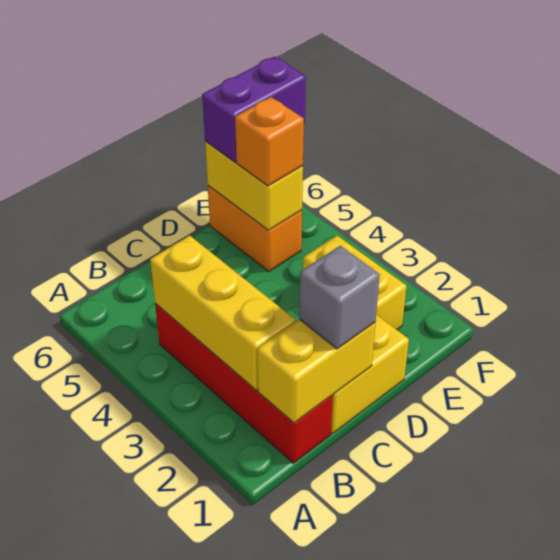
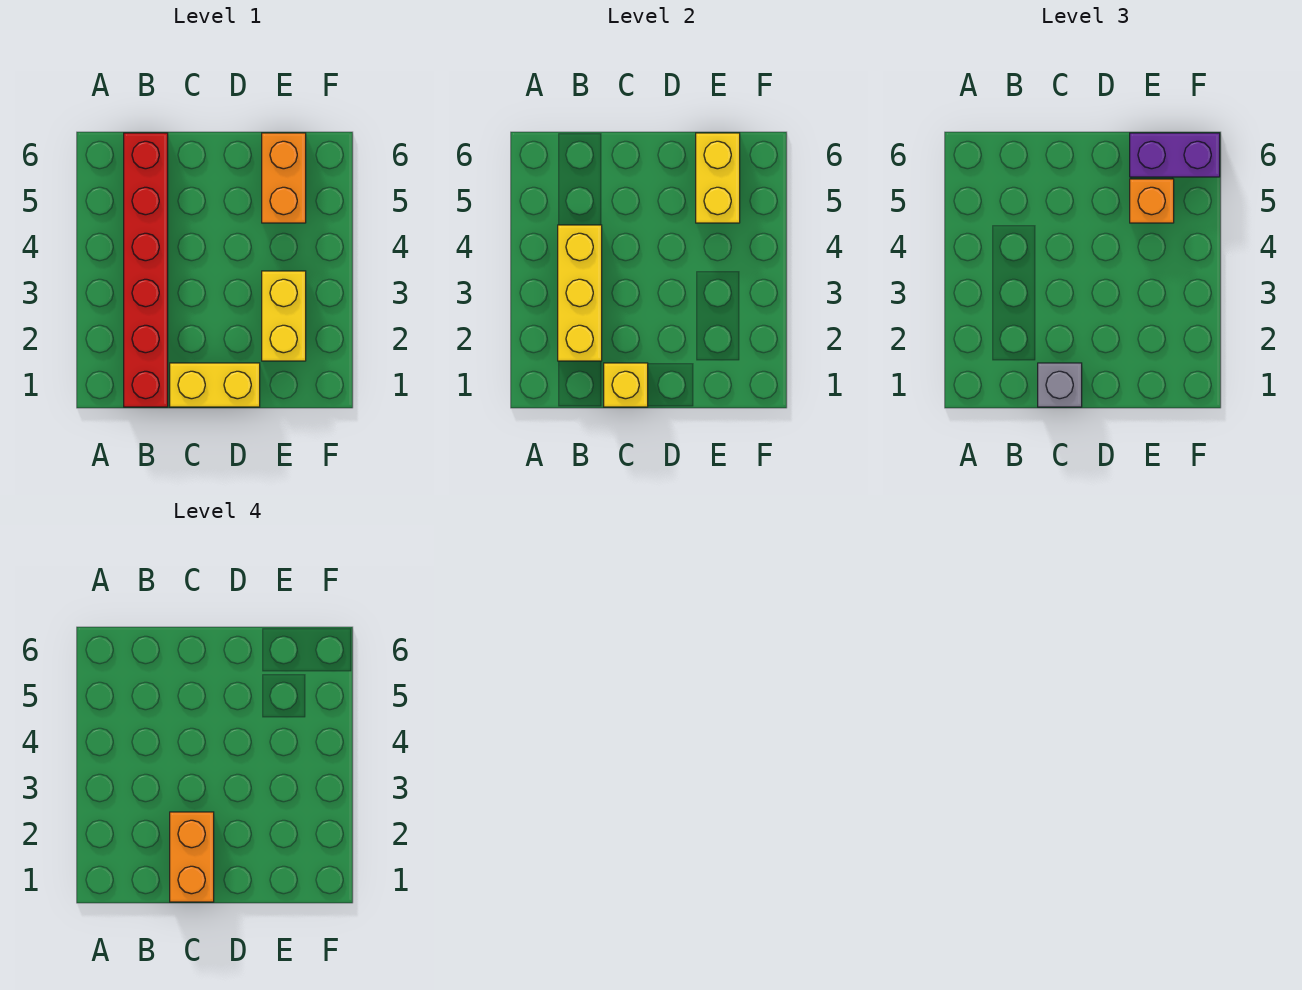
red 1x4 brick [155,304,333,463] -> red 1x6 brick [124,133,168,407]
yellow 1x2 brick [257,320,376,423] -> yellow 1x1 brick [604,363,648,407]
none -> orange 1x2 brick [170,812,214,902]

